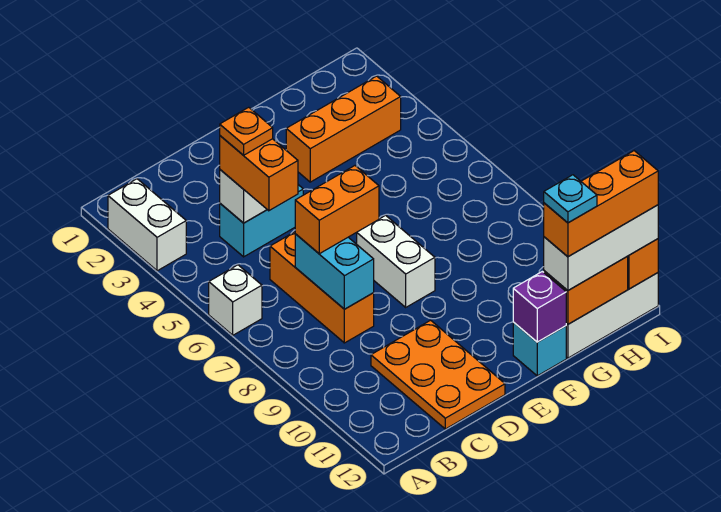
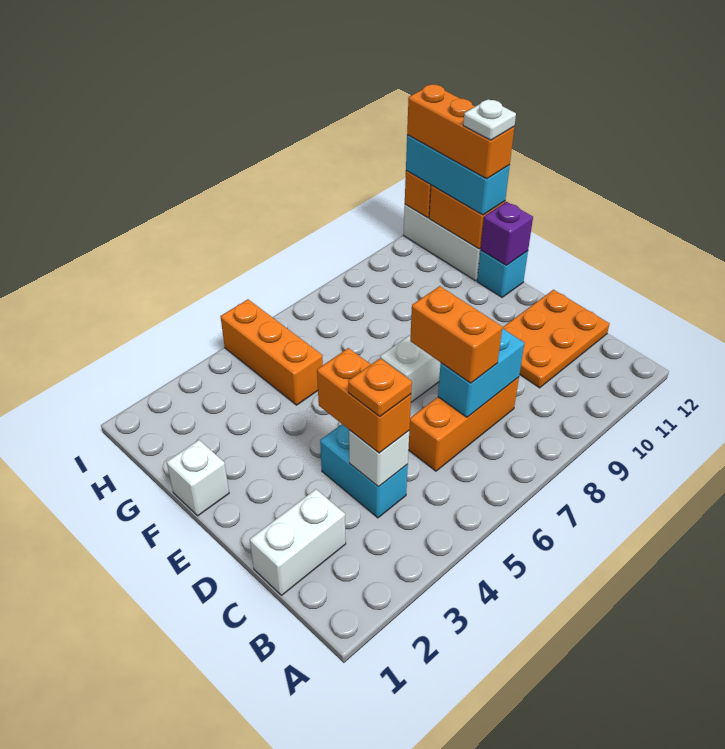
white 1x2 brick [108,179,186,271] -> white 1x2 brick moved to [250,489,346,595]
white 1x1 brick [209,265,262,335] -> white 1x1 brick moved to [167,440,229,516]
orange 1x2 brick [220,136,298,211] -> orange 1x2 brick turned to [317,348,411,453]
orange 1x3 brick [286,76,401,182] -> orange 1x3 brick moved to [220,300,323,405]
white 1x3 brick [544,205,658,290] -> cyan 1x3 brick [406,135,510,215]
cyan 1x1 plate [544,175,597,223] -> white 1x1 plate [463,99,516,140]

